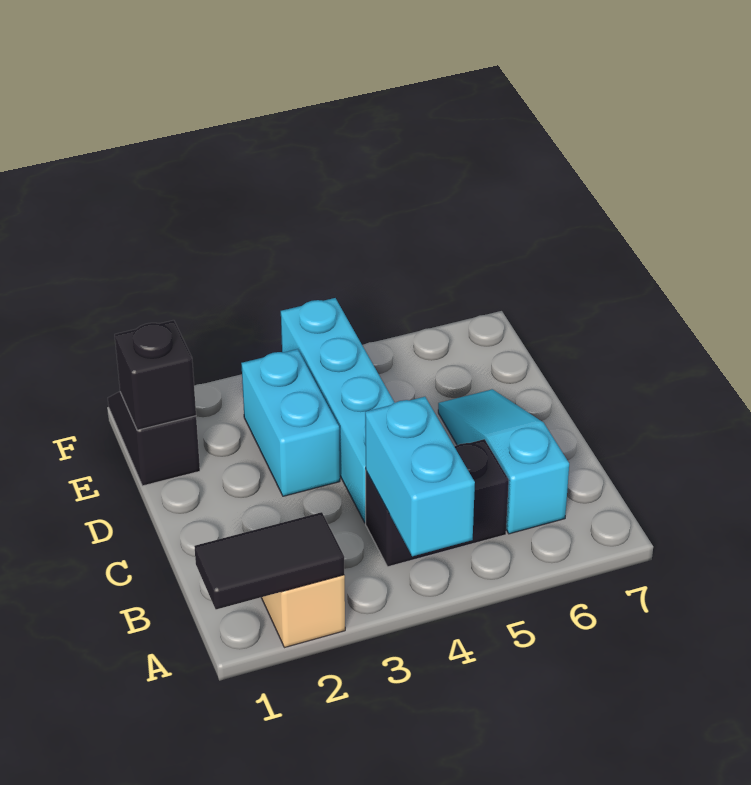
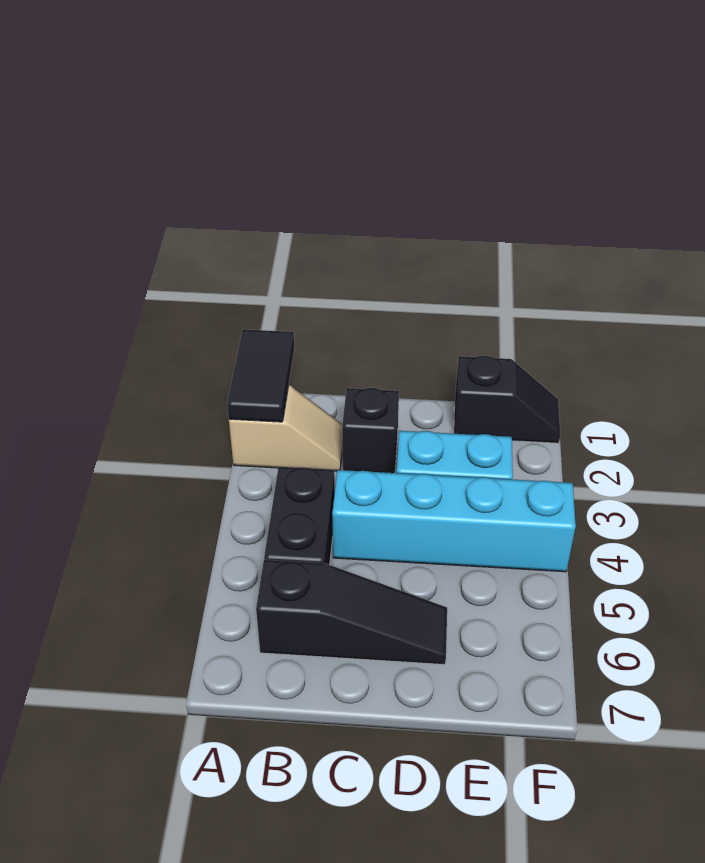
cyan 1x2 brick [365,397,475,556] -> none
cyan 1x3 slope [438,389,569,534] -> black 1x3 slope [256,560,447,665]
black 1x1 brick [115,320,196,430] -> black 1x1 brick moved to [342,388,399,473]

